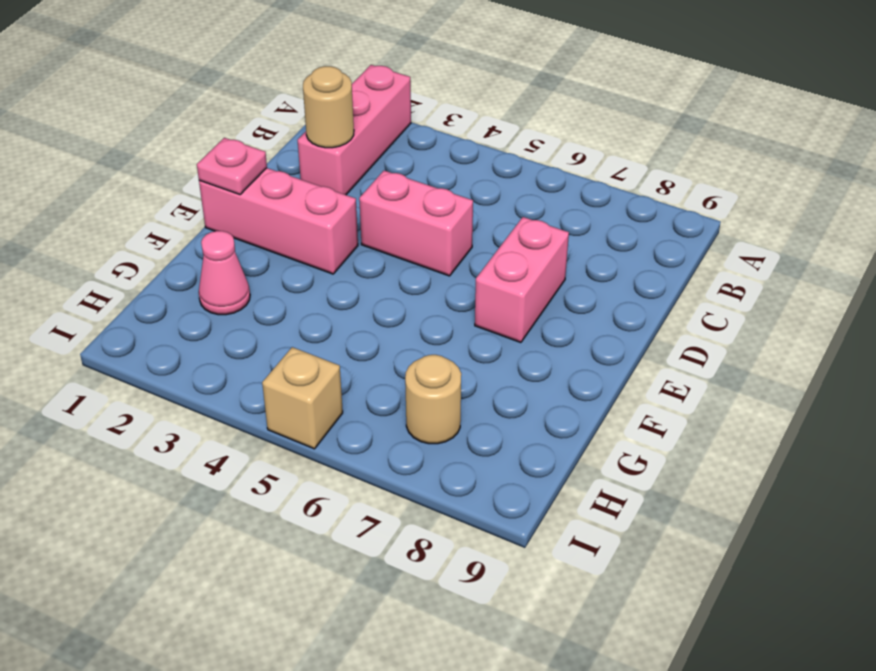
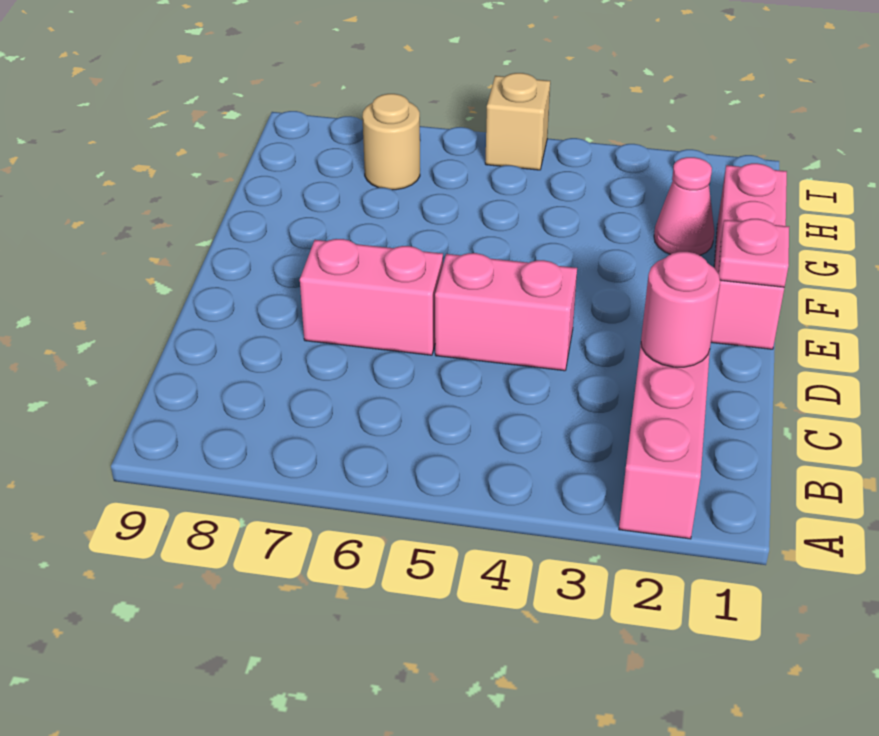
tan 1x1 round brick [303,66,354,148] -> pink 1x1 round brick [641,252,720,367]
pink 1x2 brick [475,217,569,343] -> pink 1x2 brick turned to [300,239,443,355]
pink 1x3 brick [199,168,358,274] -> pink 1x3 brick turned to [711,163,787,349]

